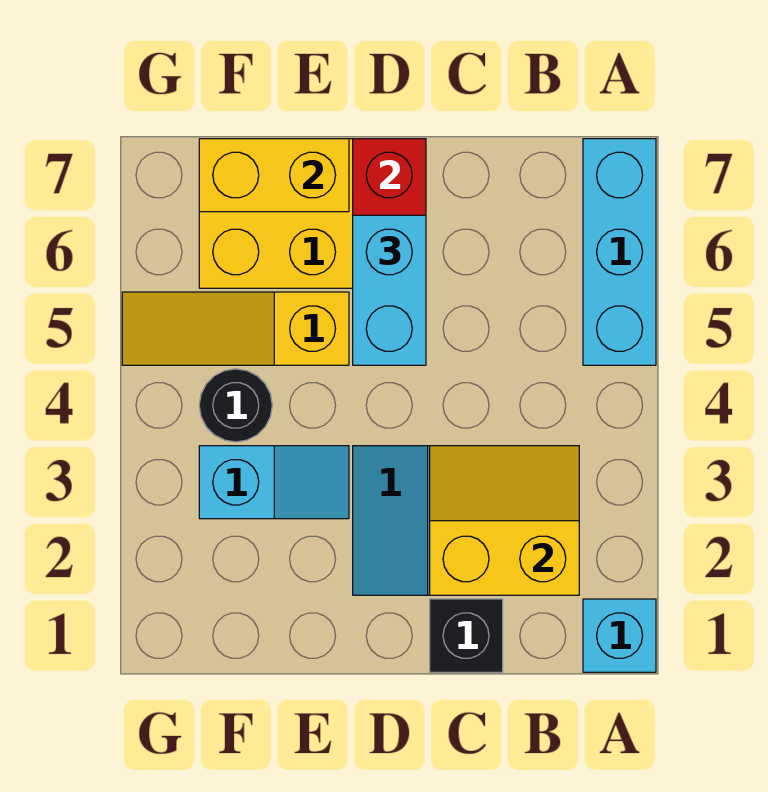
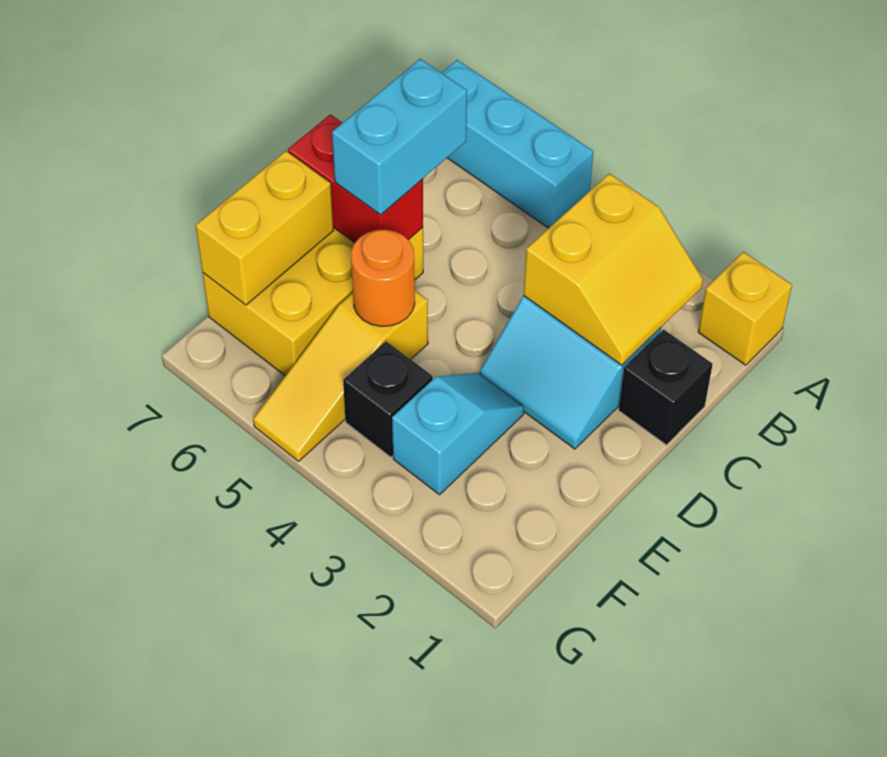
cyan 1x1 brick [583,599,656,672] -> yellow 1x1 brick [698,252,792,365]
yellow 2x2 slope [430,446,579,595] -> yellow 2x2 slope turned to [524,174,703,365]
cyan 1x2 brick [353,215,426,365] -> cyan 1x2 brick turned to [332,59,467,215]
none -> orange 1x1 round brick [351,230,415,326]
black 1x1 round brick [199,369,272,442] -> black 1x1 brick [343,342,433,457]

